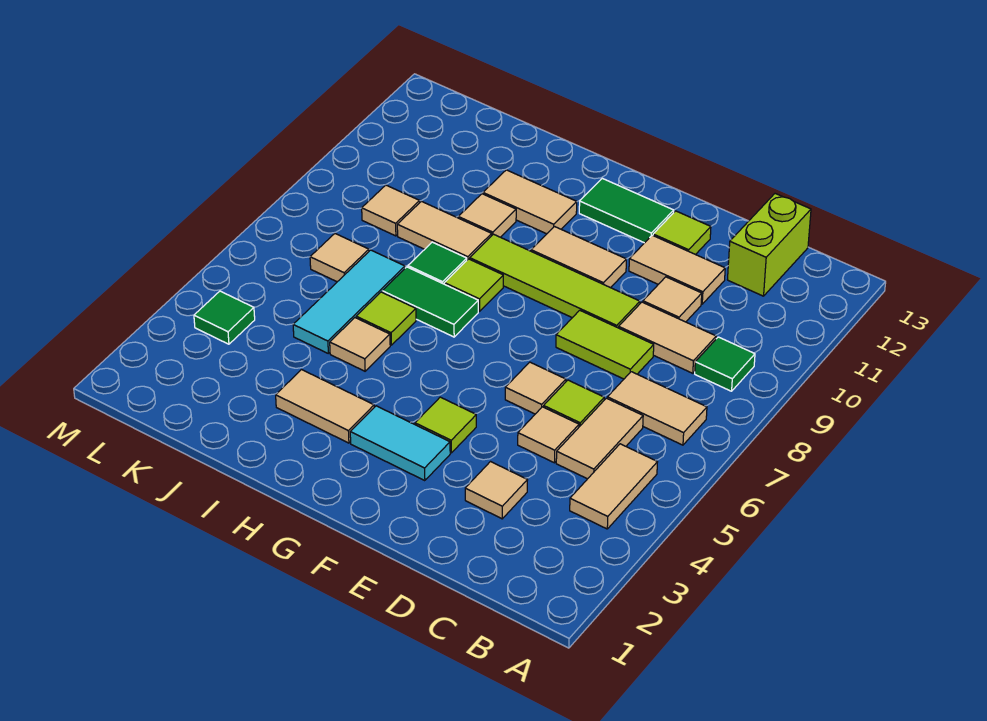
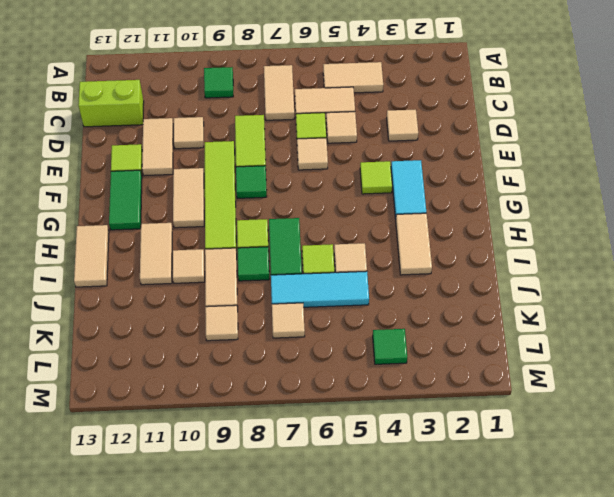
tan 1x2 tile [619,302,716,373] -> tan 1x2 tile moved to [74,225,109,287]
none -> green 1x1 tile [236,166,267,198]

